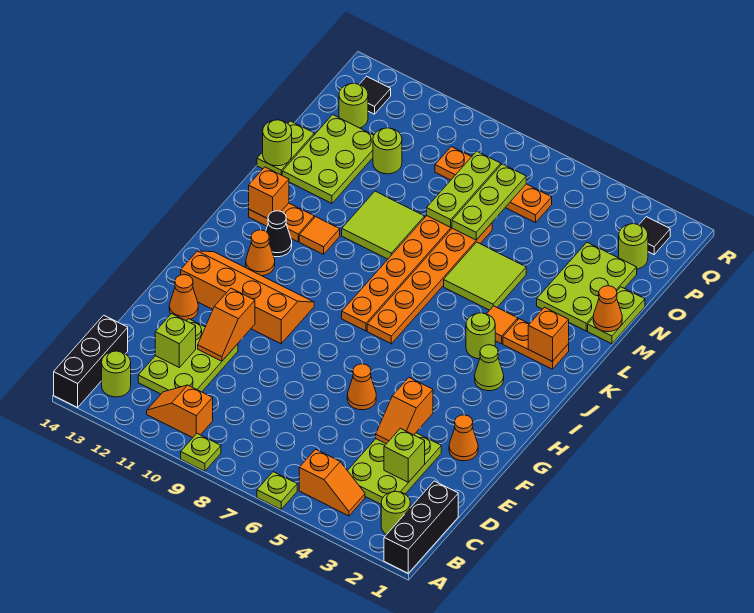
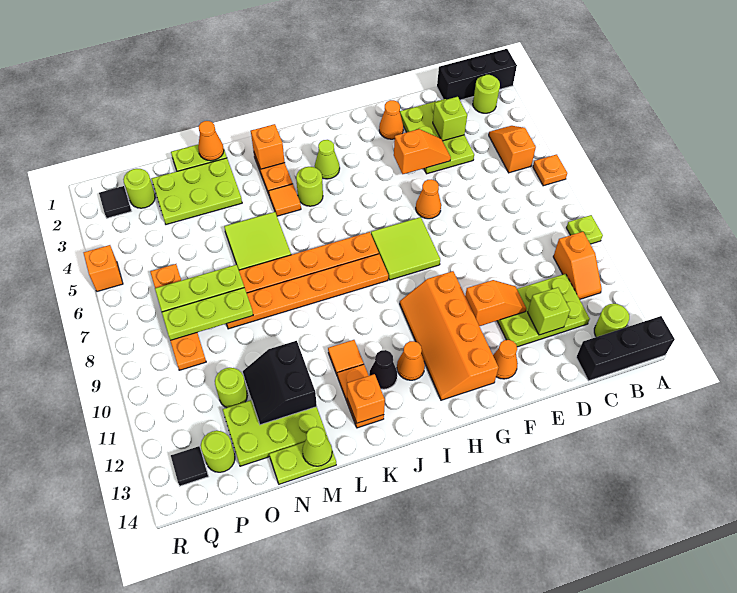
lime 1x1 plate [257,472,297,509] -> orange 1x1 plate [533,154,567,186]
lime 2x3 plate [348,433,441,504] -> lime 2x3 plate turned to [400,99,474,174]
lime 2x2 tile [342,191,425,259] -> lime 2x2 tile moved to [371,217,440,280]
none -> black 2x2 slope [243,341,317,425]
lime 1x1 round brick [263,120,292,166] -> lime 1x1 cone [302,427,332,466]
none -> orange 1x1 brick [84,245,123,292]

